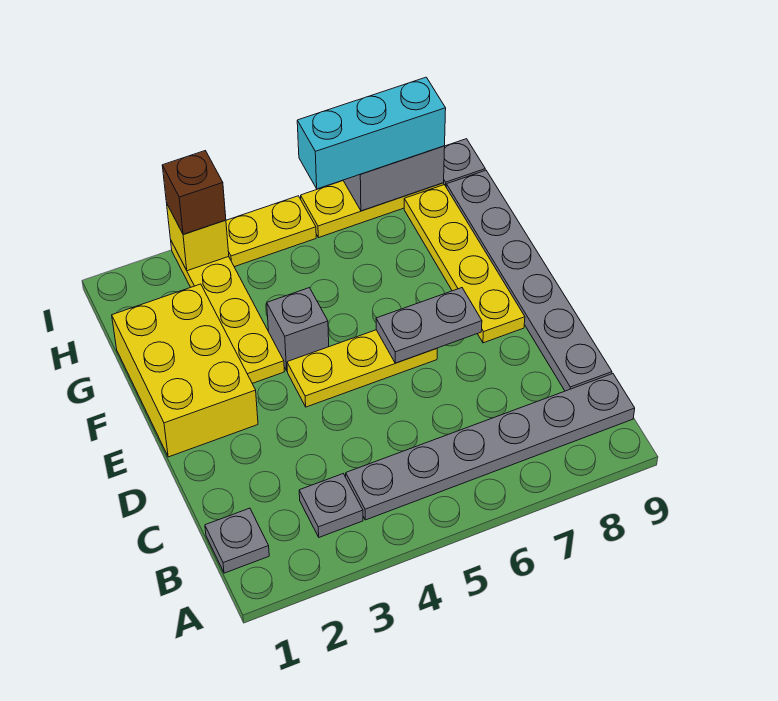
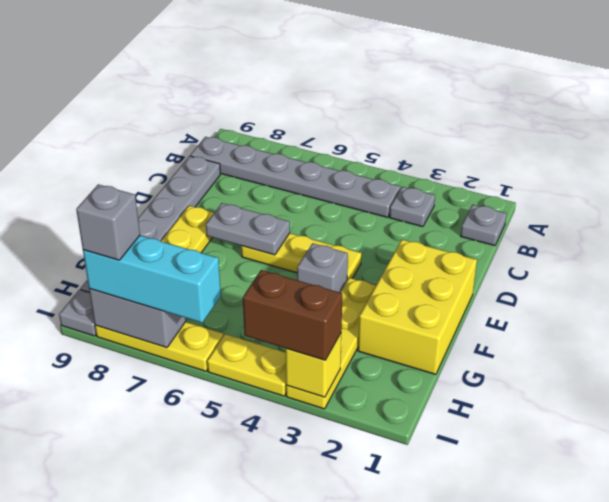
brown 1x1 brick [162,151,226,235] -> brown 1x2 brick [243,270,342,360]
none -> grey 1x1 brick [76,184,140,260]

